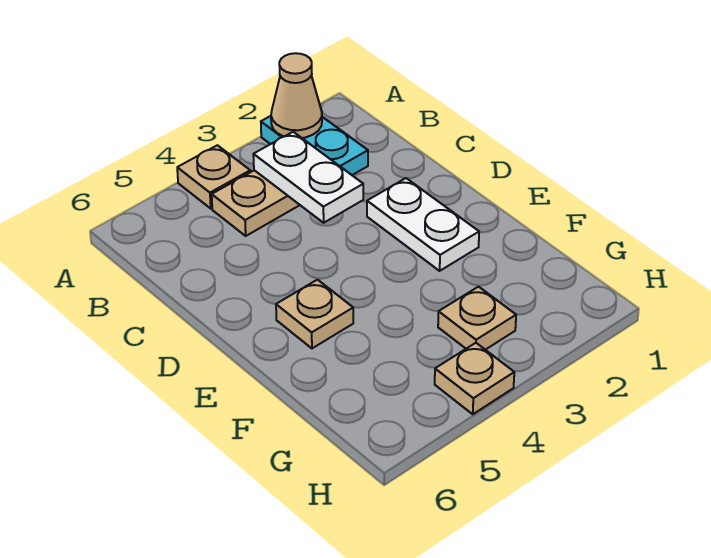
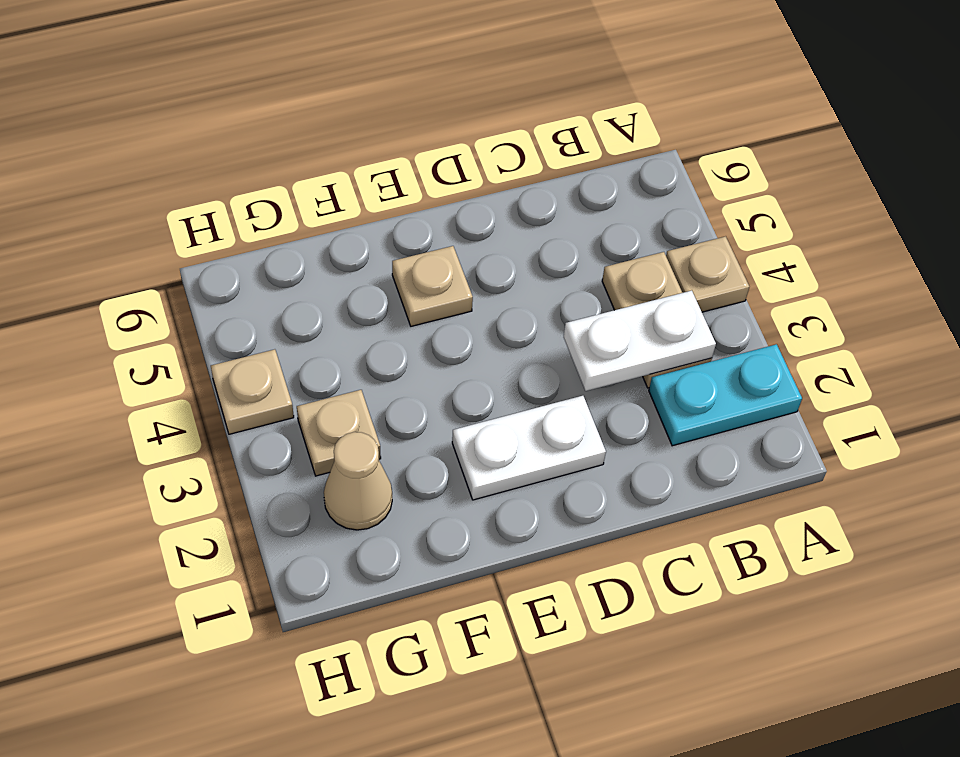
tan 1x1 cone [271,53,322,138] -> tan 1x1 cone moved to [324,432,392,530]

